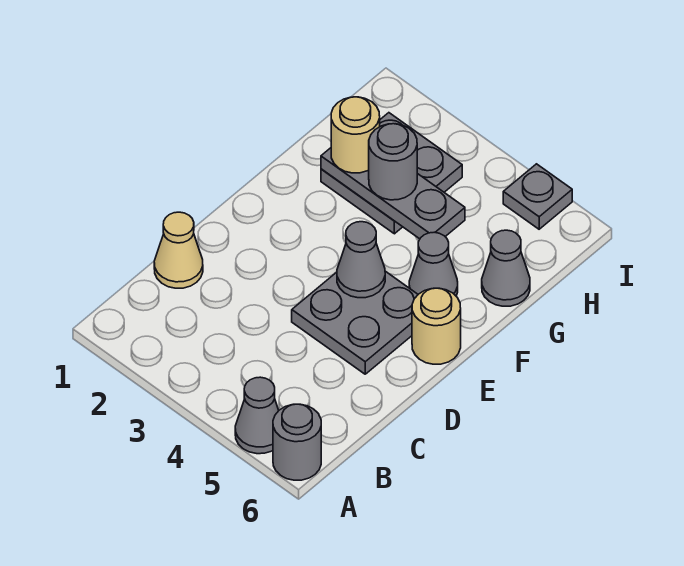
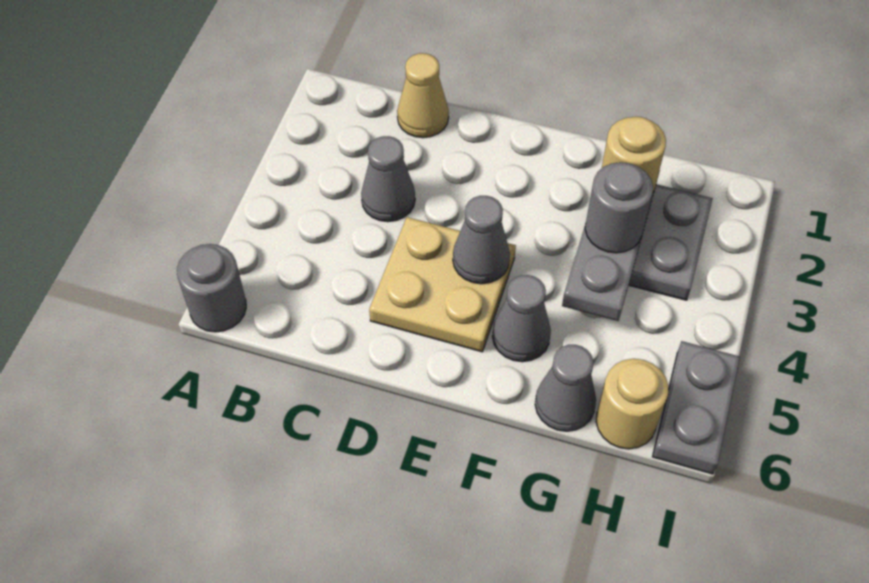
grey 1x1 cone [235,377,279,454] -> grey 1x1 cone moved to [361,136,415,222]
grey 2x2 plate [292,271,418,374] -> tan 2x2 plate [369,217,516,352]
tan 1x1 round brick [412,288,461,364] -> tan 1x1 round brick moved to [596,359,669,449]
grey 1x1 plate [503,164,572,229] -> grey 1x2 plate [652,341,740,474]

